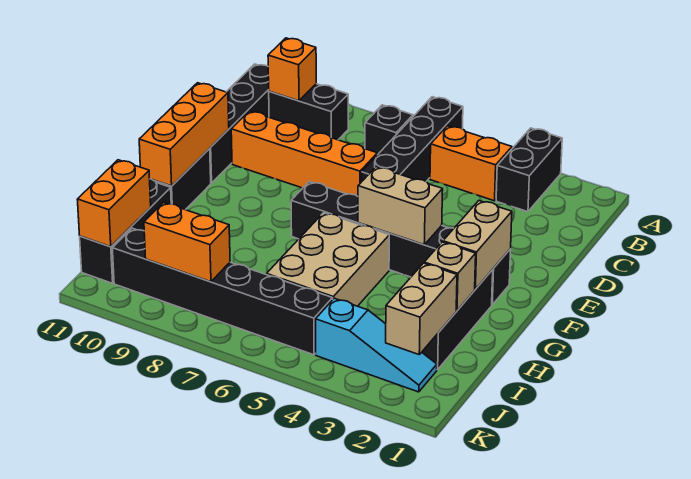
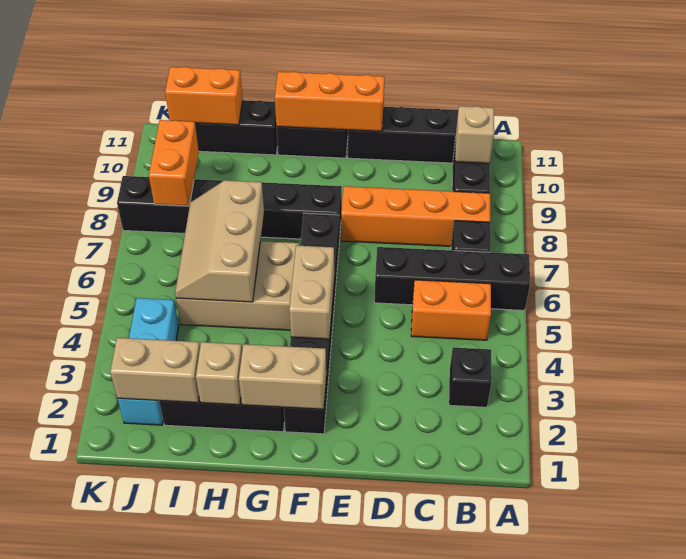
black 1x2 brick [496,128,562,212] -> black 1x1 brick [449,347,492,407]
orange 1x2 brick [430,126,512,201] -> orange 1x2 brick turned to [411,280,491,340]
orange 1x1 brick [268,38,316,101] -> tan 1x1 brick [455,106,494,163]
orange 1x4 brick [231,111,377,196] -> orange 1x4 brick turned to [341,186,490,246]
none -> tan 2x3 slope [175,180,264,302]
cyan 1x3 slope [316,298,437,392] -> cyan 1x3 brick [117,298,179,425]
black 1x6 brick [112,228,333,355] -> black 1x6 brick turned to [117,176,342,241]

